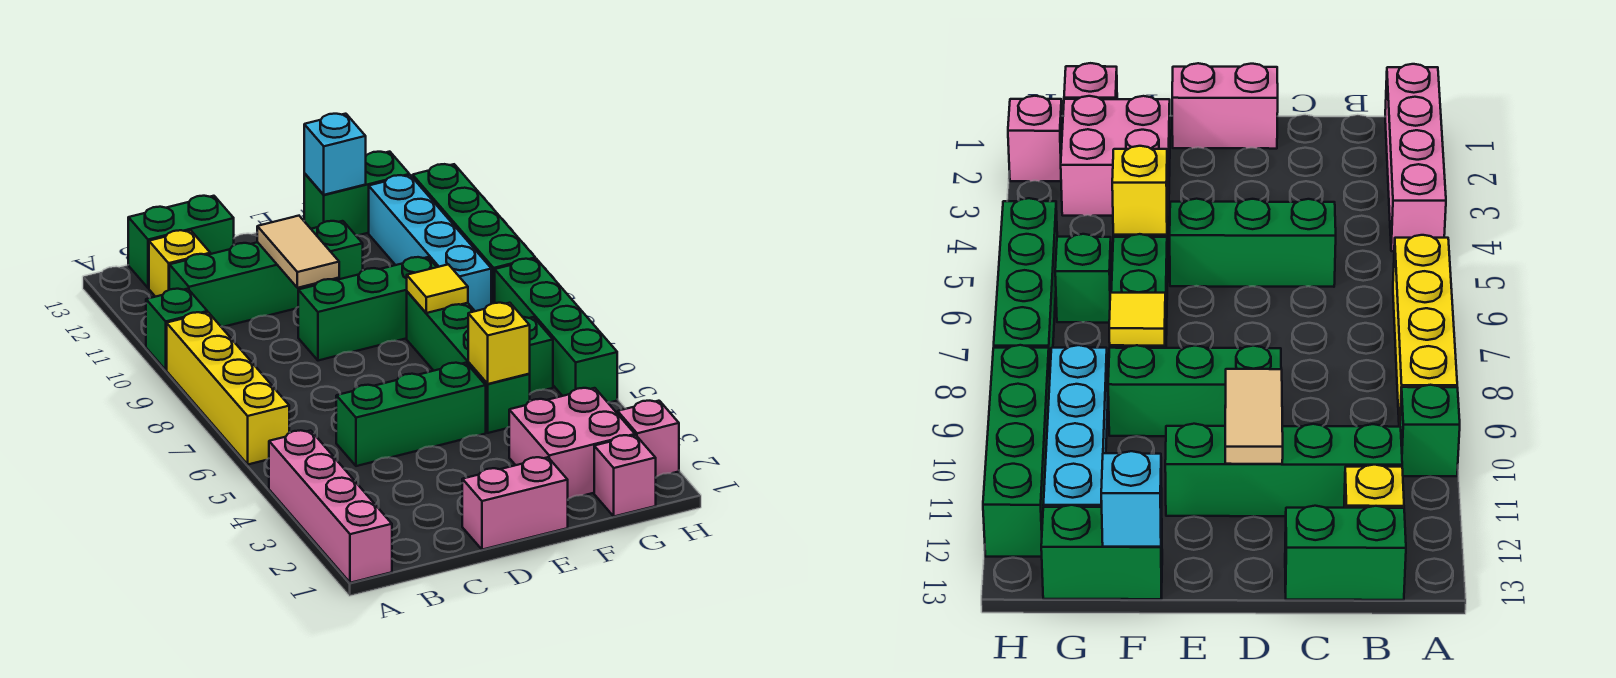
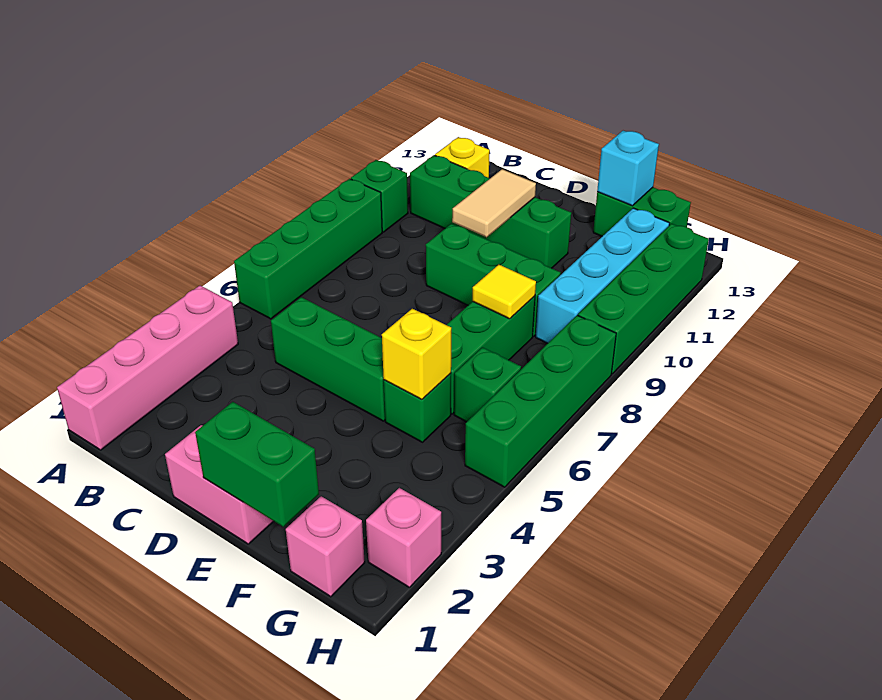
yellow 1x4 brick [167,312,289,464] -> green 1x4 brick [234,179,382,319]
green 1x2 brick [128,196,234,288] -> green 1x2 brick moved to [195,402,319,527]
pink 2x2 brick [509,388,635,499] -> none

